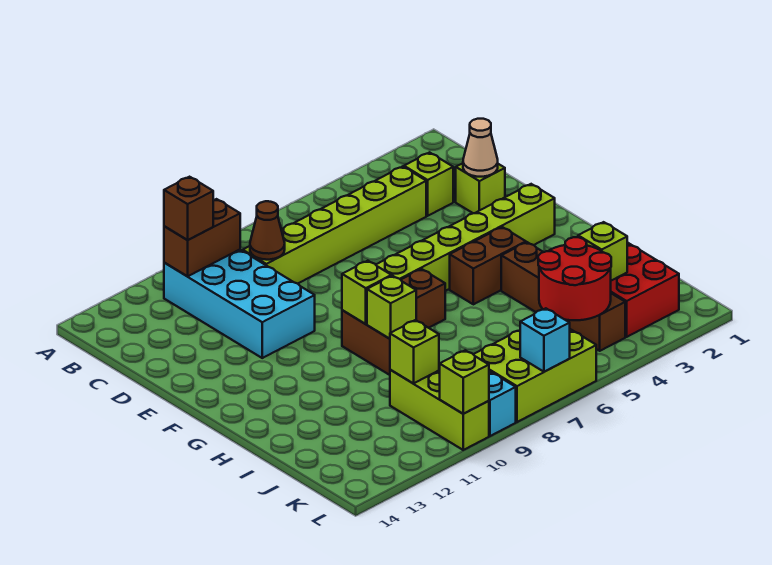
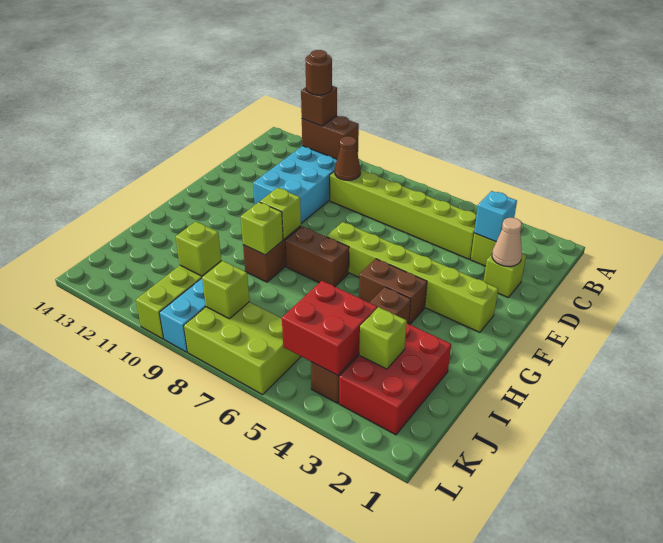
none -> brown 1x1 round brick [305,50,332,95]
red 2x2 round brick [538,237,611,320] -> red 2x2 brick [282,281,377,376]
cyan 1x1 brick [520,308,570,372] -> cyan 1x1 brick moved to [474,191,517,242]
lime 1x1 brick [440,350,489,414] -> lime 1x1 brick moved to [202,261,250,319]

